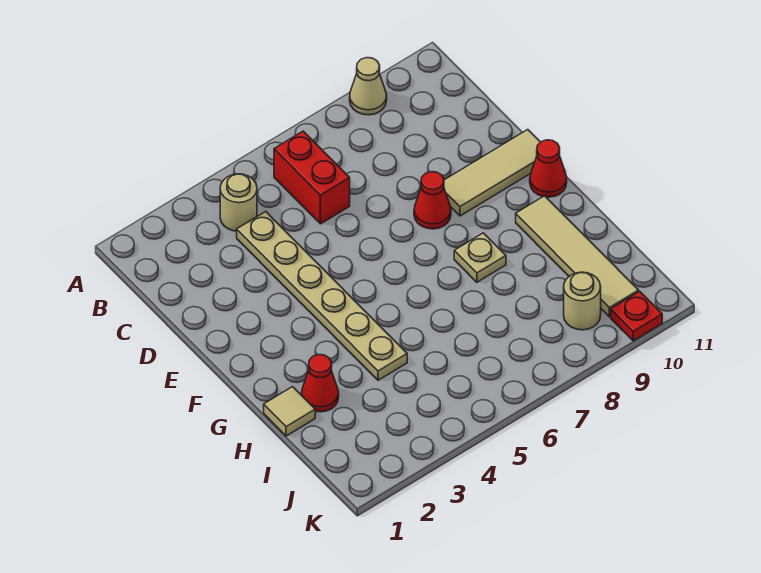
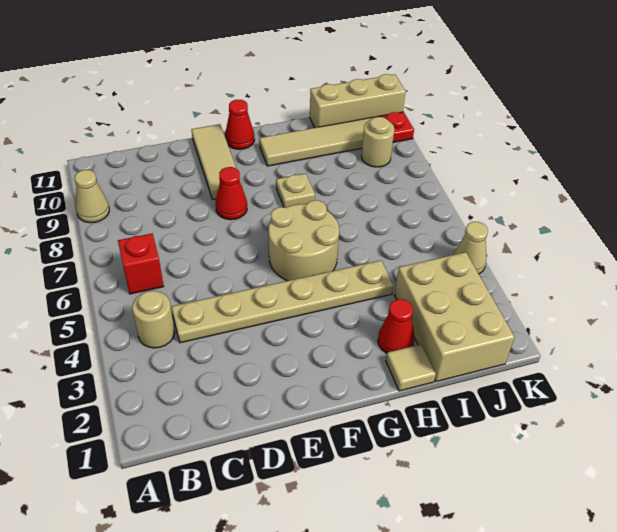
red 1x2 brick [274,131,350,224] -> red 1x1 brick [118,234,164,294]
none -> tan 2x2 round brick [269,200,339,281]
none -> tan 2x3 brick [394,252,514,382]
none -> tan 1x3 brick [310,74,406,128]
none -> tan 1x1 cone [453,222,488,274]

